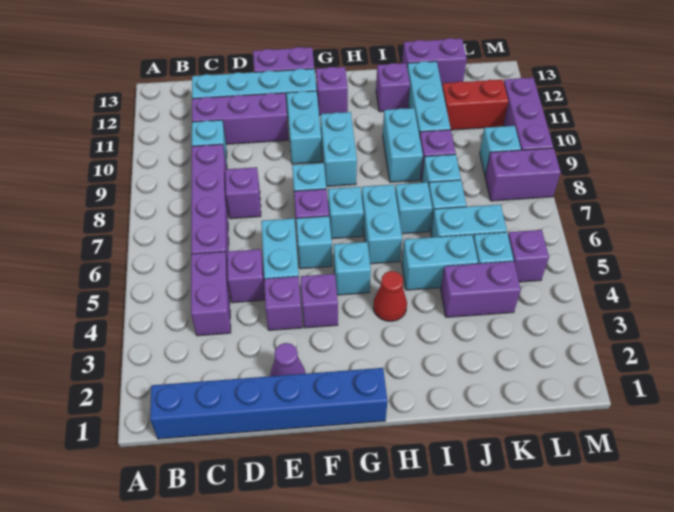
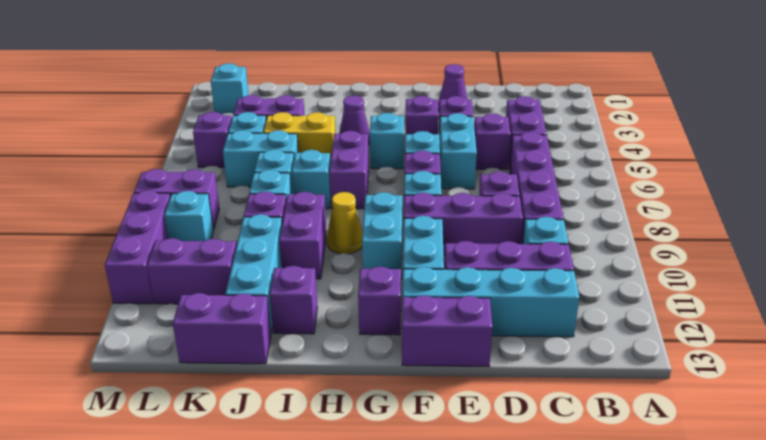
blue 1x6 brick [150,368,387,439] -> none
none -> purple 1x3 brick [404,193,523,255]
cyan 1x1 brick [328,187,364,239] -> cyan 1x1 brick moved to [211,63,249,114]
red 1x1 cone [373,271,407,321] -> purple 1x1 cone [339,95,370,145]
cyan 1x2 brick [362,185,402,264] -> purple 1x2 brick [329,131,369,209]
none -> yellow 1x1 cone [327,192,363,254]
cyan 1x2 brick [402,235,478,290] -> yellow 1x2 brick [264,112,336,162]
cyan 1x2 brick [383,108,423,182] -> purple 1x2 brick [279,192,327,279]
red 1x2 brick [442,80,508,130] -> purple 1x2 brick [147,238,236,304]

